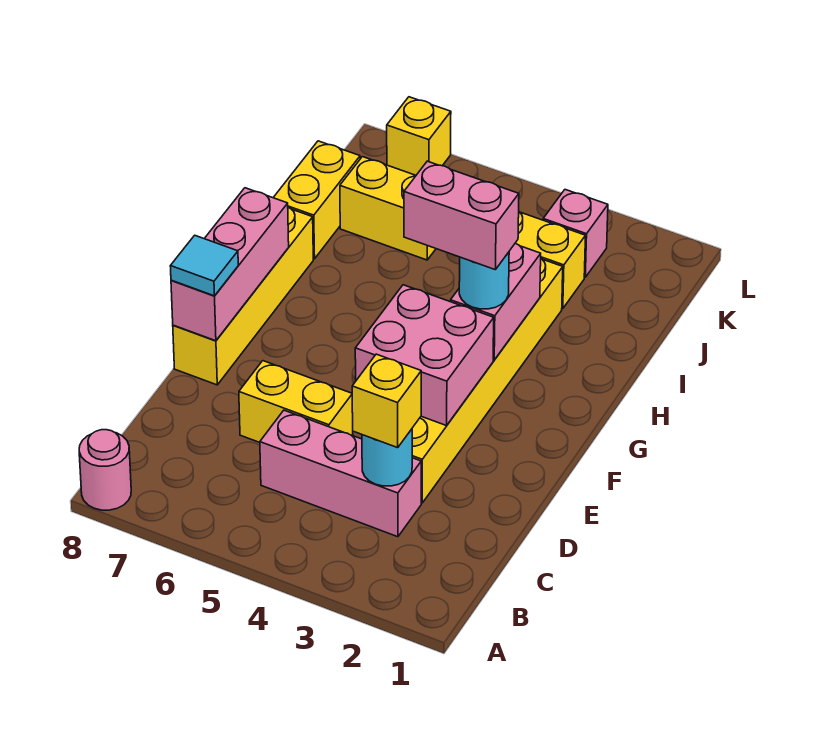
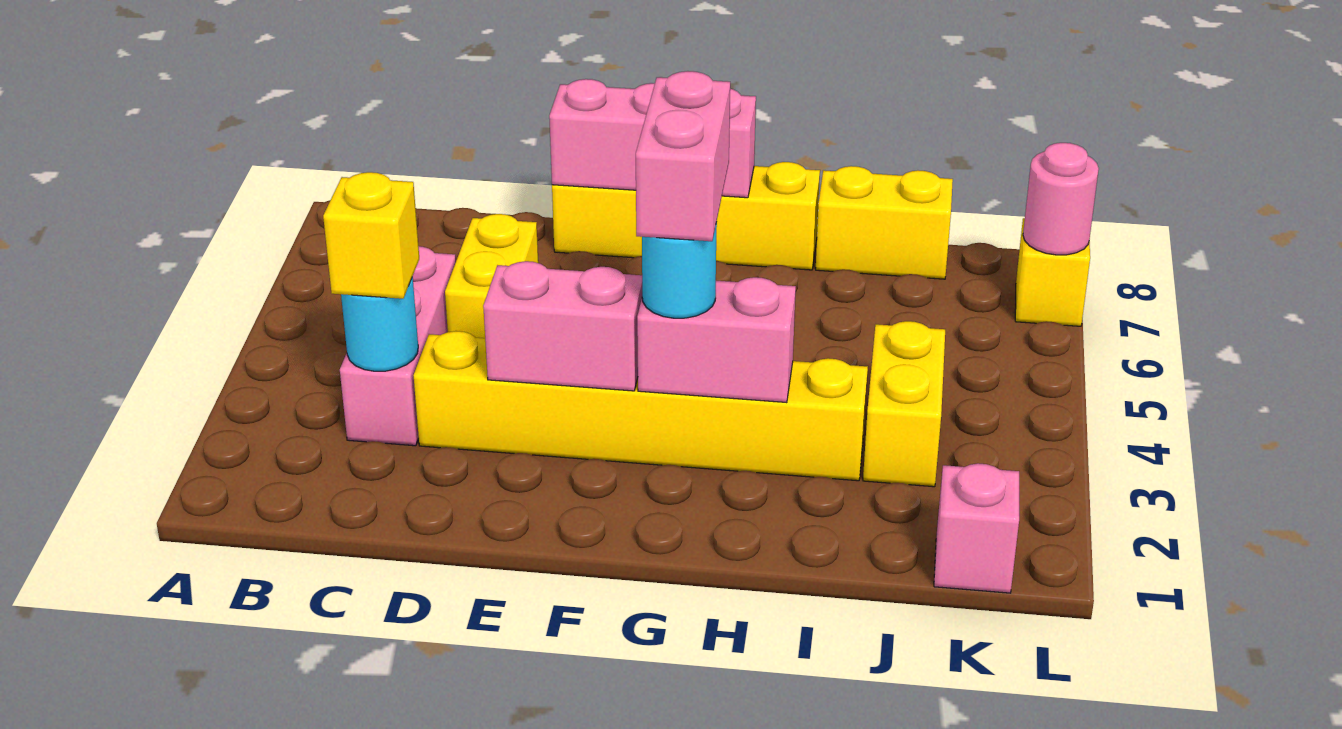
pink 1x1 round brick [79,430,131,510] -> pink 1x1 round brick moved to [1023,143,1099,255]
pink 2x2 brick [355,285,494,426] -> pink 1x2 brick [483,261,642,391]
cyan 1x1 tile [170,235,238,296] -> none
yellow 1x2 brick [340,157,436,260] -> none
pink 1x1 brick [543,190,608,277] -> pink 1x1 brick moved to [934,463,1019,593]

